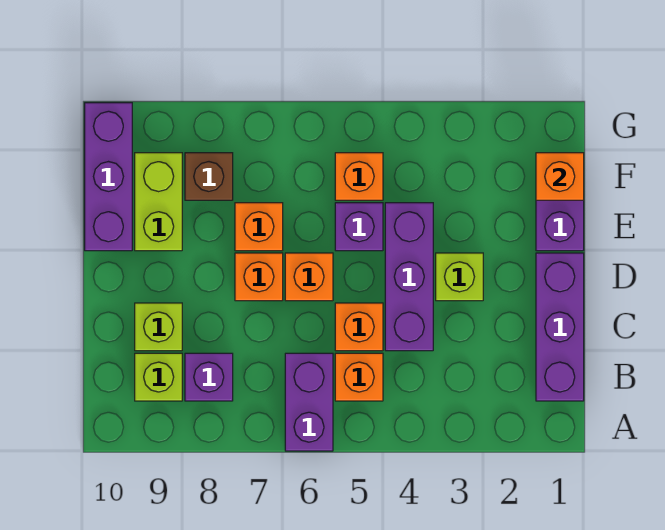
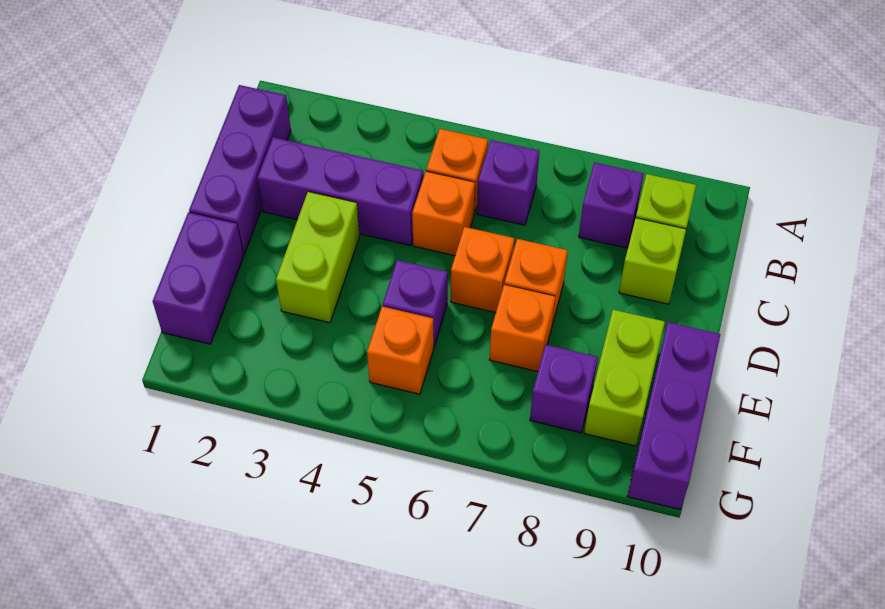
purple 1x2 brick [285,353,333,451] -> purple 1x1 brick [477,140,540,225]
purple 1x3 brick [385,203,433,351] -> purple 1x3 brick turned to [257,137,423,245]
lime 1x1 brick [436,253,483,301] -> lime 1x2 brick [276,192,360,323]
orange 1x1 brick [536,153,584,200] -> none
brown 1x1 brick [185,153,233,200] -> purple 1x1 brick [530,345,598,433]

